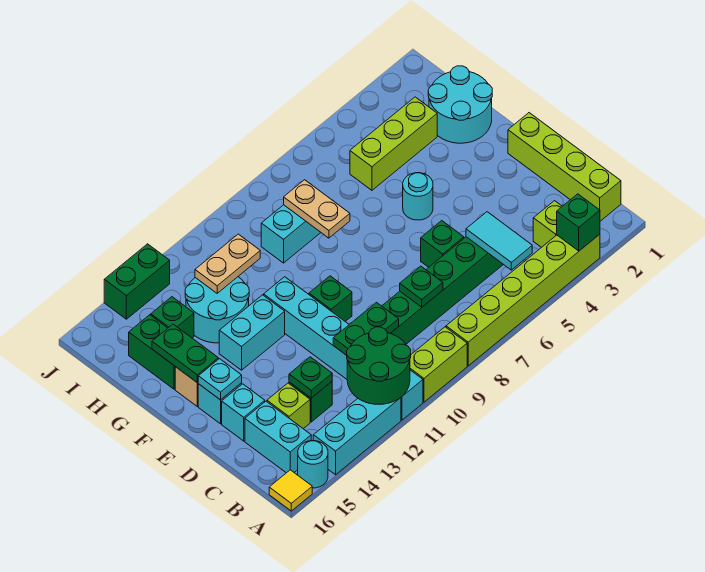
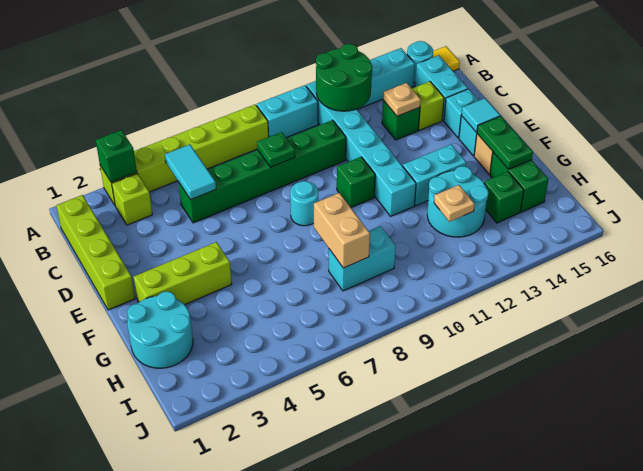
lime 1x2 brick [410,327,467,402] -> cyan 1x2 brick [257,85,318,138]
green 1x2 plate [333,303,399,355] -> none
green 1x1 plate [289,357,332,398] -> tan 1x1 plate [383,83,421,116]
green 1x1 brick [421,221,464,267] -> none
cyan 1x1 plate [198,359,242,400] -> cyan 1x1 tile [461,98,500,132]
cyan 1x1 round brick [403,173,433,220] -> cyan 1x1 round brick moved to [290,181,318,226]
tan 1x2 plate [284,180,350,238] -> tan 1x2 brick [314,193,370,268]
lime 1x3 brick [350,97,437,190] -> lime 1x3 brick moved to [134,242,232,305]
tan 1x2 plate [195,234,260,293] -> tan 1x1 plate [434,185,475,222]
green 1x2 brick [104,244,170,319] -> none

